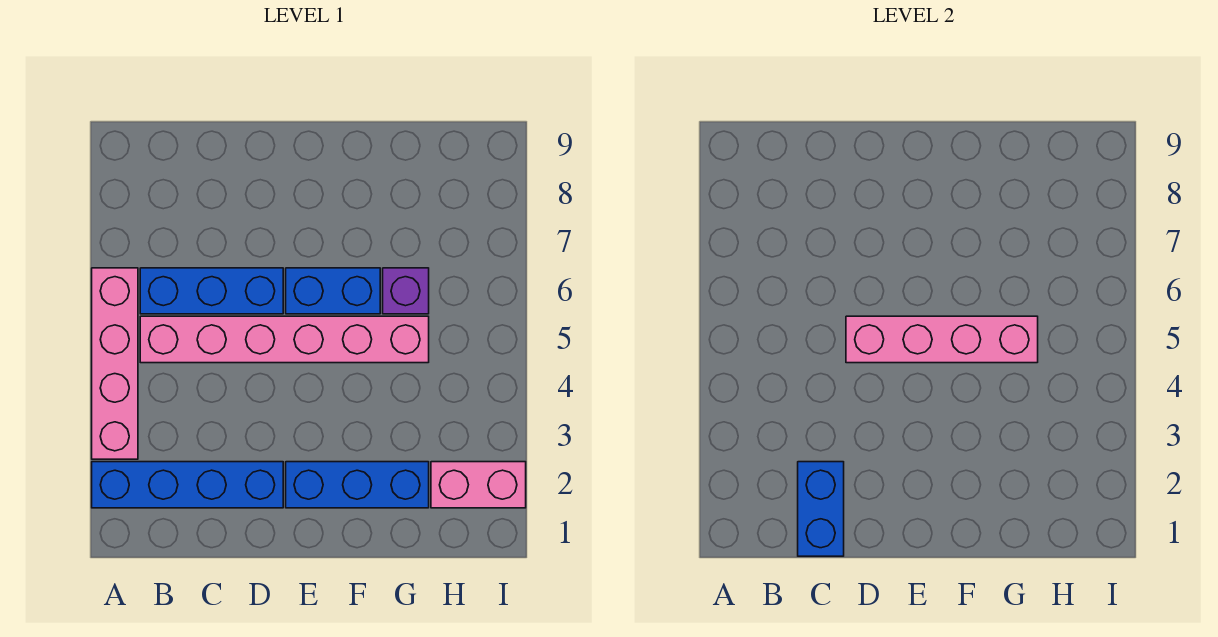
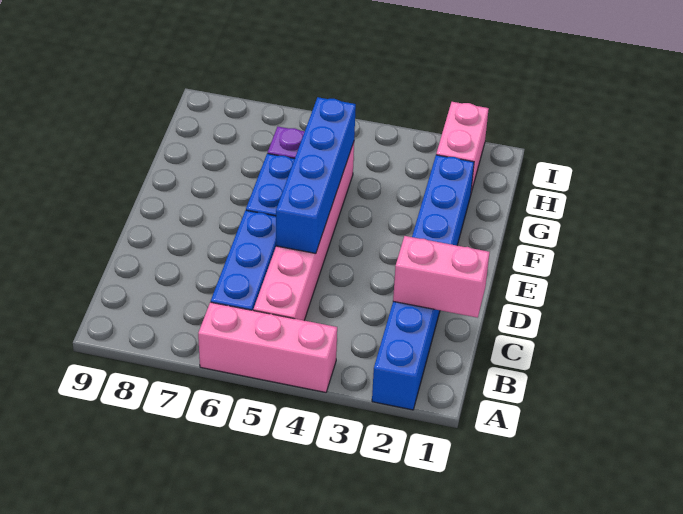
pink 1x4 brick [92,268,138,459] -> pink 1x3 brick [198,302,337,392]
blue 1x2 brick [798,462,844,556] -> pink 1x2 brick [393,236,490,318]
pink 1x4 brick [846,316,1038,363] -> blue 1x4 brick [276,97,356,253]

